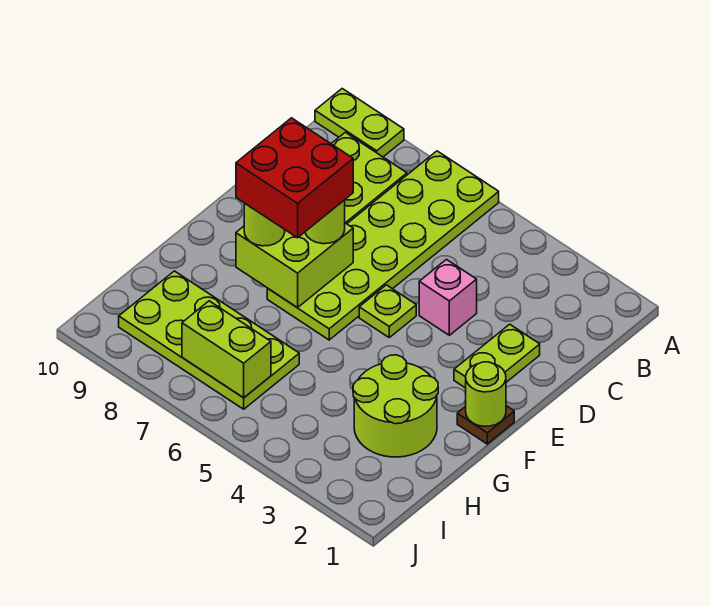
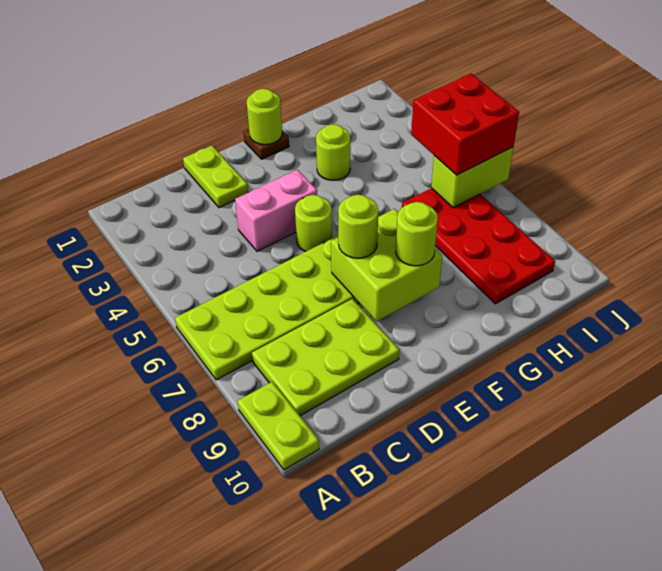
lime 1x2 plate [454,324,540,388] -> lime 1x2 plate turned to [183,145,248,208]
pink 1x1 brick [419,260,477,335] -> pink 1x2 brick [235,170,317,251]
lime 1x1 plate [359,285,416,337] -> lime 1x1 round brick [295,195,332,252]
red 2x2 brick [236,118,353,238] -> red 2x2 brick moved to [411,74,519,175]
lime 2x2 round brick [353,355,438,457] -> lime 1x1 round brick [316,124,350,180]
lime 2x4 plate [119,271,299,409] -> red 2x4 plate [402,188,555,304]
lime 1x2 brick [182,301,271,398] -> lime 1x2 brick turned to [431,147,514,208]

